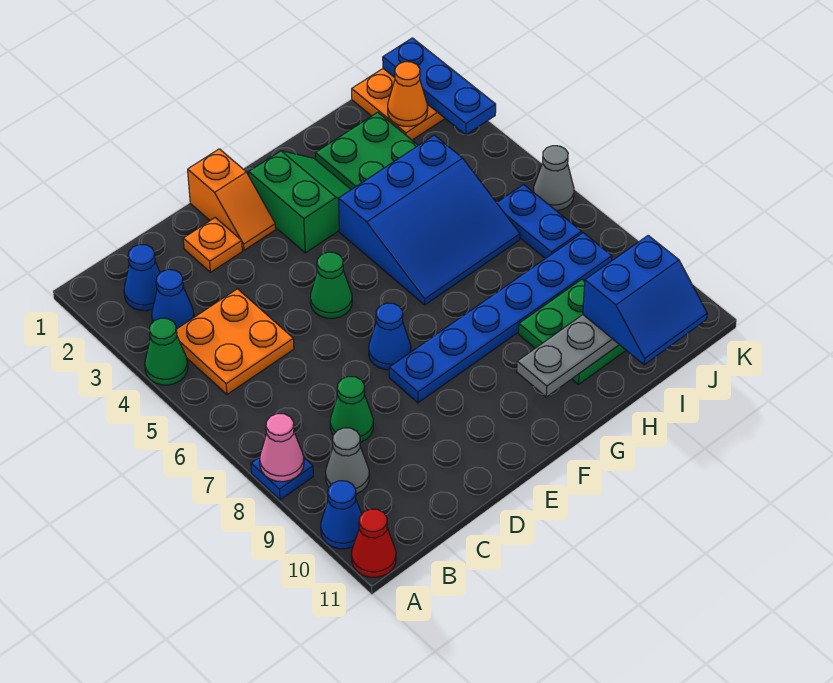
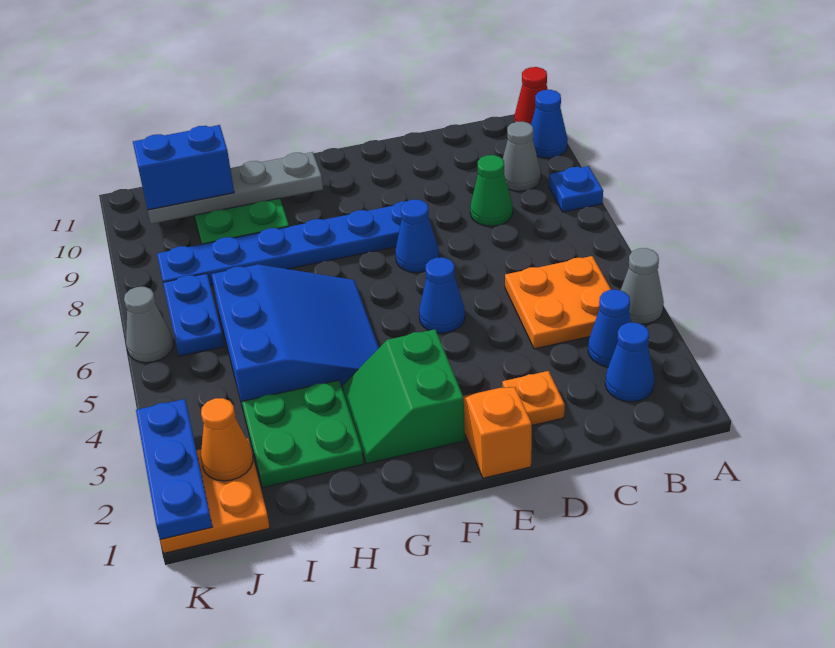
green 1x1 cone [145,318,188,385] -> grey 1x1 cone [620,248,664,324]
pink 1x1 cone [260,414,304,482] -> none
green 1x1 cone [310,252,352,318] -> blue 1x1 cone [419,257,465,333]
blue 3x3 slope [338,135,520,305] -> blue 3x3 slope turned to [212,264,379,408]

